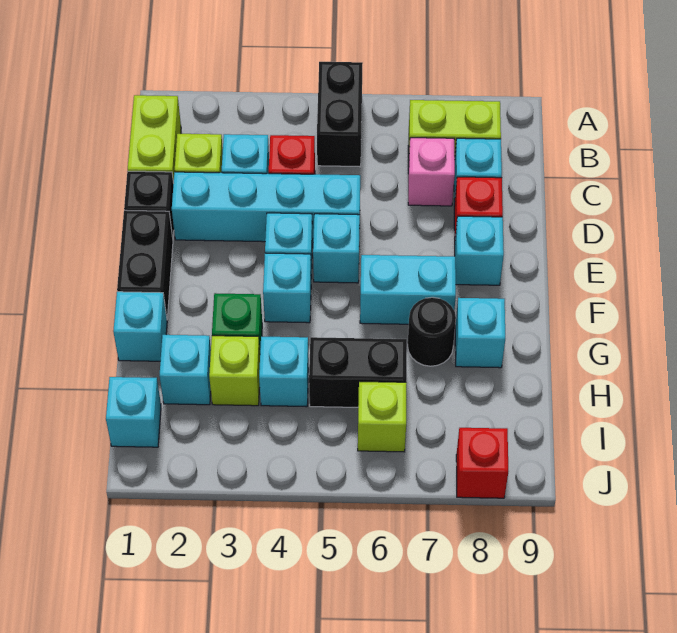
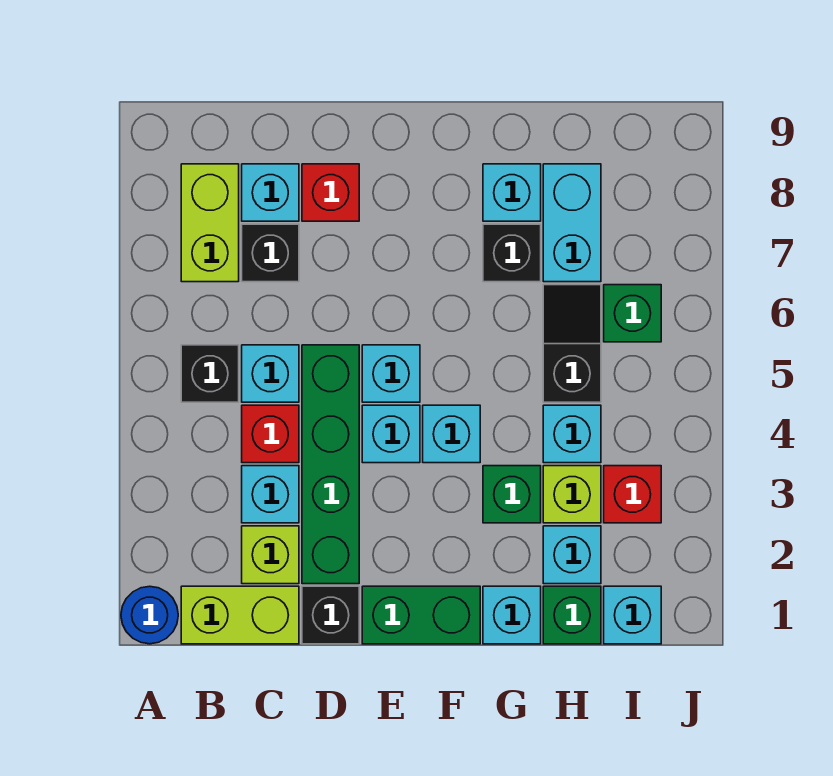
none -> blue 1x1 round brick [121,586,178,644]
black 1x2 brick [317,62,363,167] -> black 1x1 brick [181,345,239,402]
pink 1x1 brick [408,138,455,206] -> black 1x1 brick [242,224,299,282]
cyan 1x4 brick [172,172,360,242] -> green 1x4 brick [302,345,359,584]
black 1x2 brick [117,210,173,318] -> green 1x2 brick [362,586,480,644]
cyan 1x1 brick [455,216,504,285] -> cyan 1x1 brick moved to [242,345,299,402]
cyan 1x2 brick [360,255,456,324] -> cyan 1x2 brick moved to [543,164,601,282]
black 1x1 round brick [408,297,456,366] -> black 1x1 brick [483,224,541,282]
none -> green 1x1 brick [543,586,601,644]
black 1x2 brick [309,337,407,407] -> black 1x2 slope [543,285,601,402]
lime 1x1 brick [358,381,407,452] -> green 1x1 brick [604,285,661,342]
red 1x1 brick [456,428,508,498] -> red 1x1 brick moved to [604,466,661,523]

